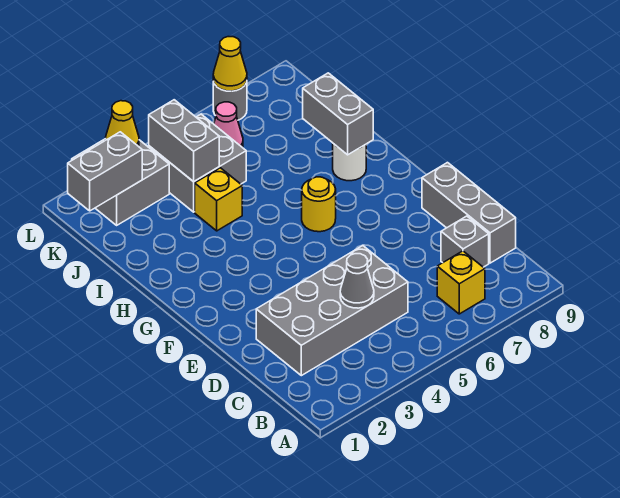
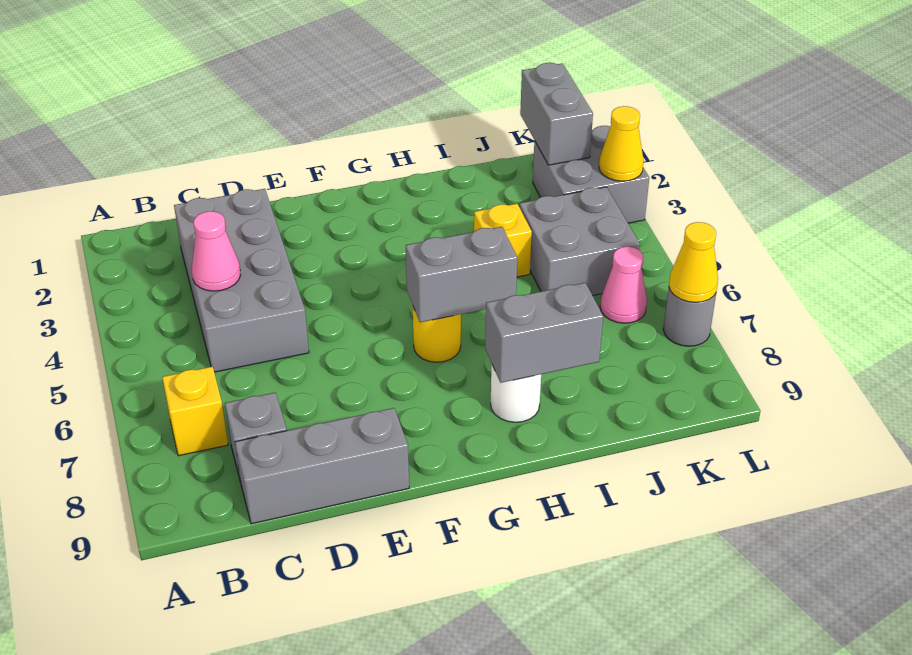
grey 1x1 cone [340,254,374,308] -> pink 1x1 cone [192,211,241,291]
grey 1x2 brick [149,100,219,182] -> grey 1x2 brick moved to [406,227,517,322]

